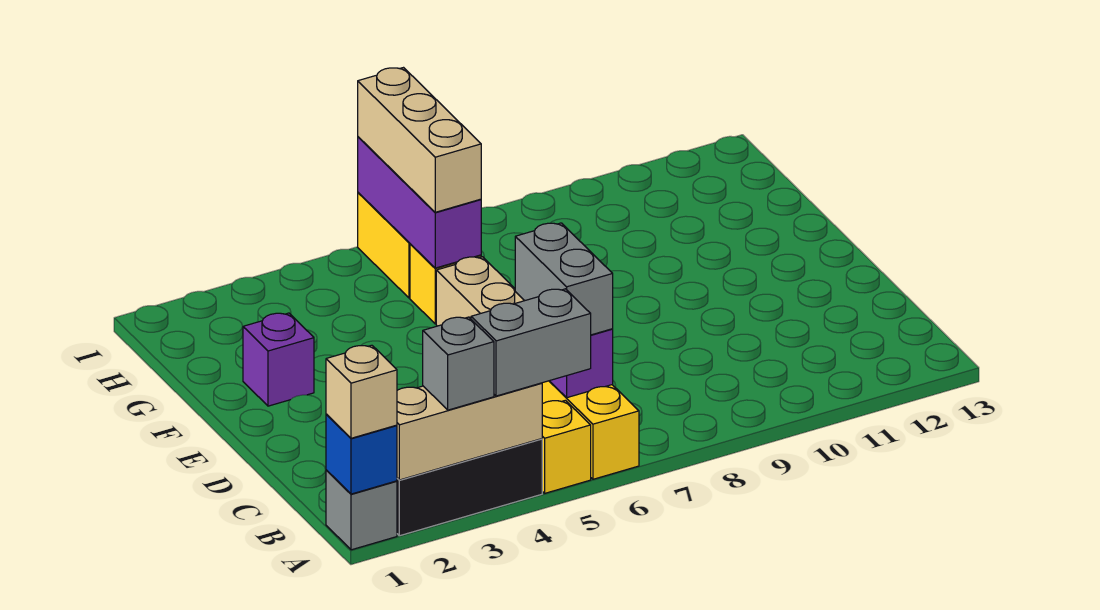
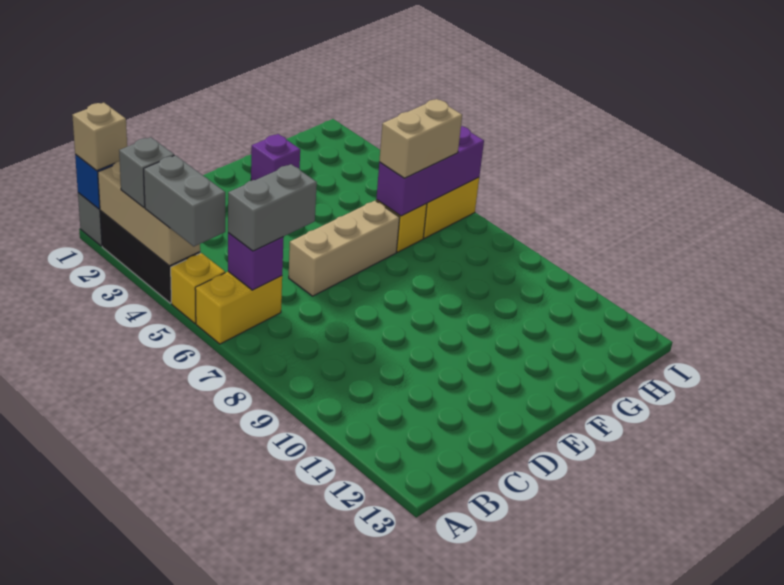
tan 1x3 brick [358,68,481,212] -> tan 1x2 brick [379,99,462,178]

